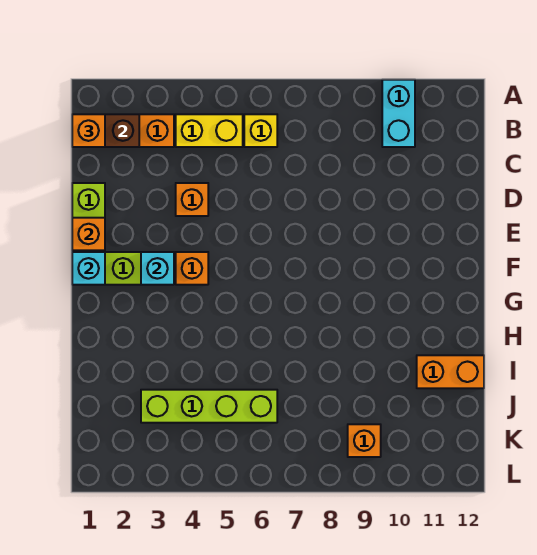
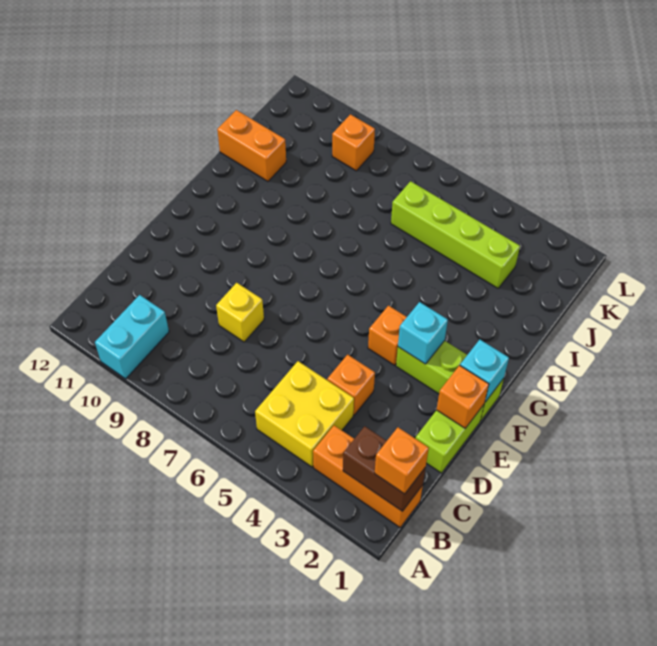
yellow 1x2 brick [176,114,243,147] -> yellow 2x2 brick [255,361,354,467]
yellow 1x1 brick [244,114,277,147] -> yellow 1x1 brick moved to [216,283,264,342]

